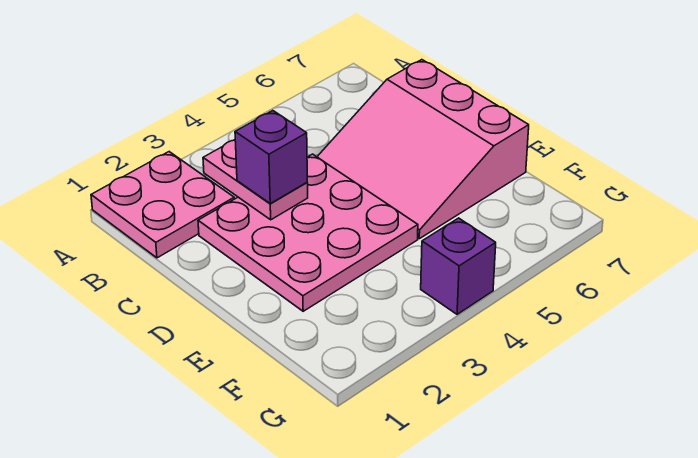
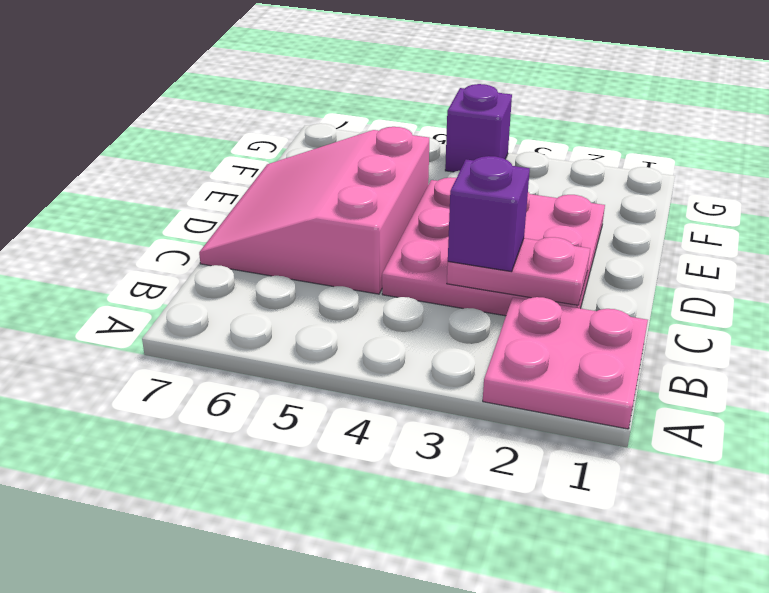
pink 1x2 plate [203,140,308,220] -> pink 1x2 plate turned to [447,237,590,305]
pink 3x3 slope [317,60,529,239] -> pink 3x3 slope turned to [199,127,429,294]

